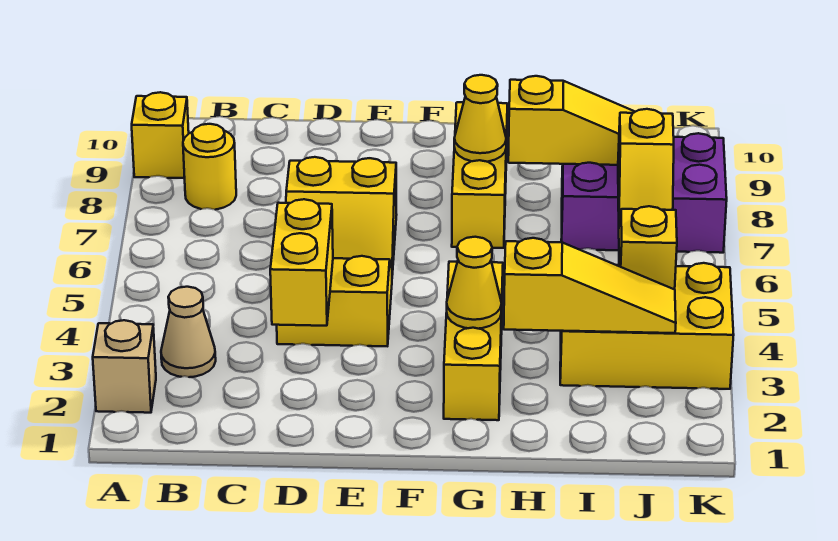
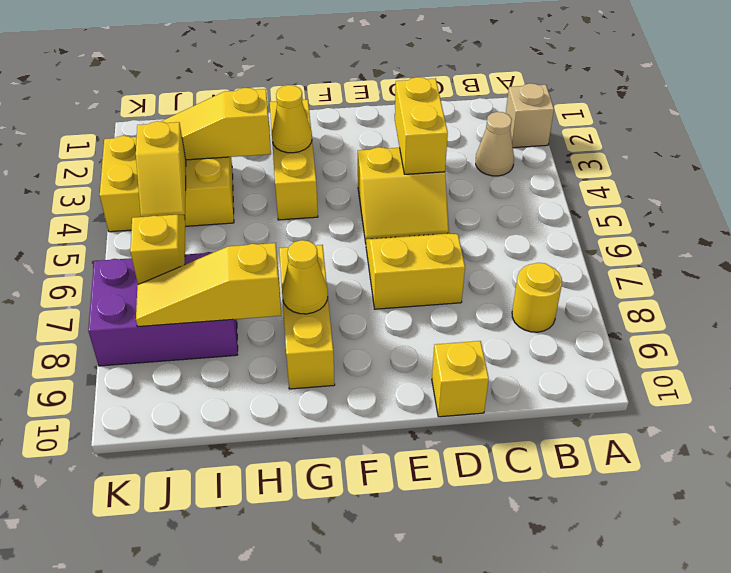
yellow 1x1 brick [132,92,189,178] -> yellow 1x1 brick moved to [432,341,489,417]

